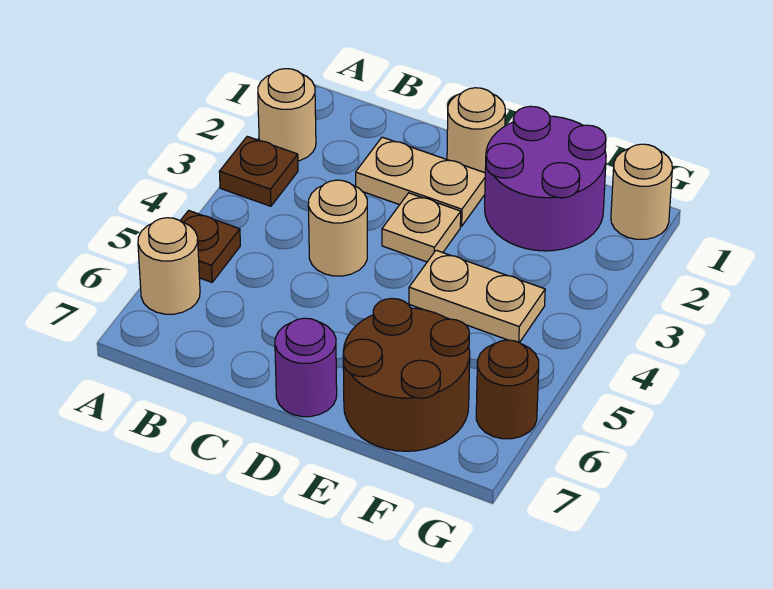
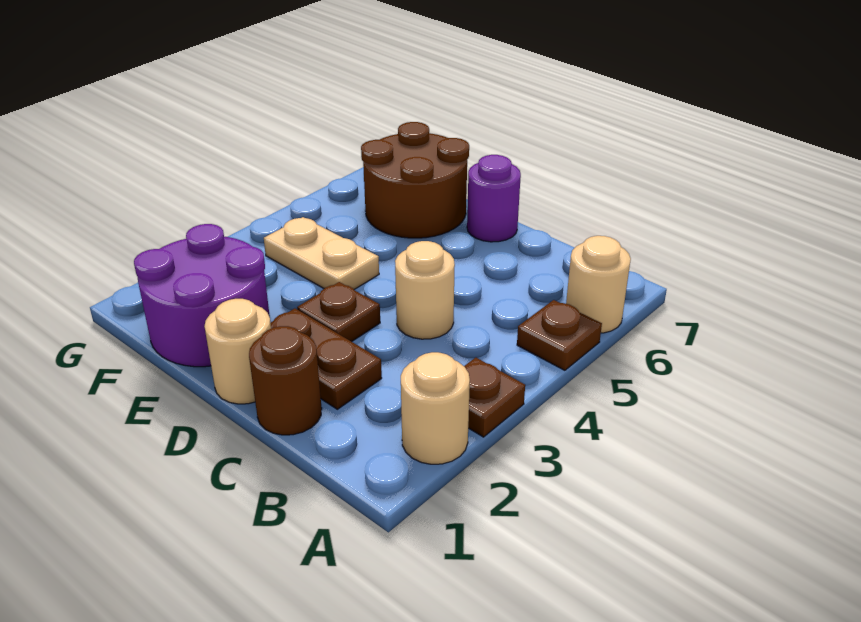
tan 1x2 plate [356,137,485,226] -> brown 1x2 plate [271,308,382,409]
tan 1x1 plate [382,193,461,262] -> brown 1x1 plate [297,282,380,342]
tan 1x1 round brick [611,144,672,239] -> none
brown 1x1 round brick [476,340,539,439] -> brown 1x1 round brick moved to [249,326,322,435]

